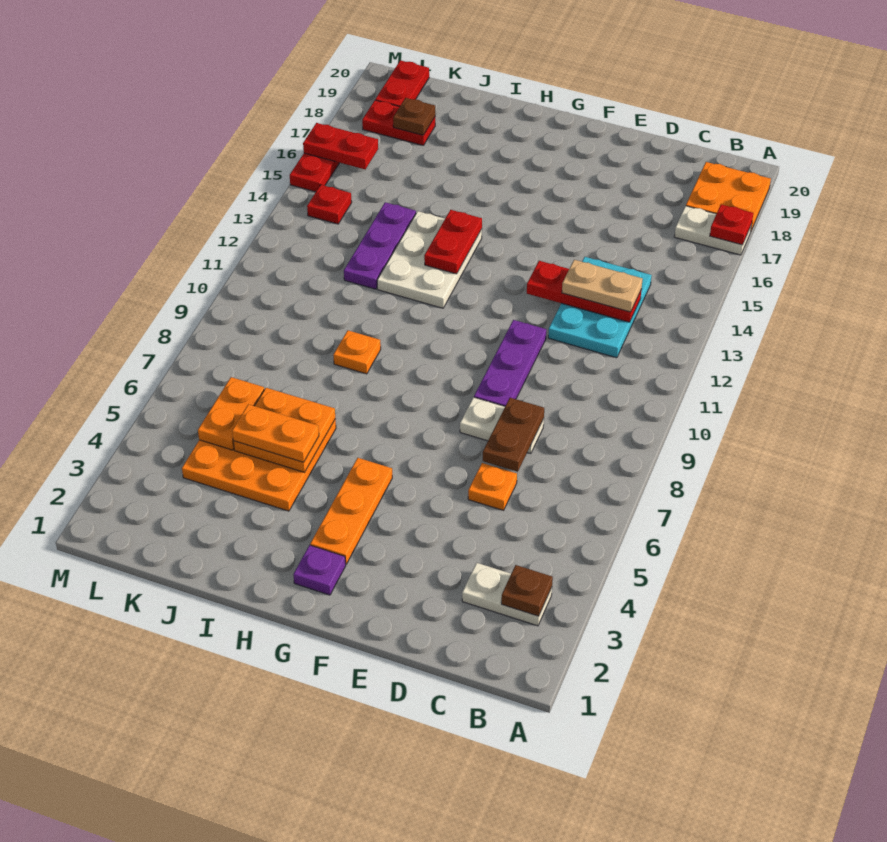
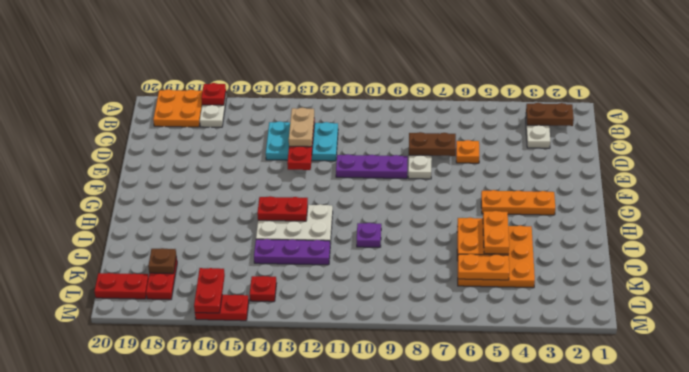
brown 1x1 plate [501,565,553,616] -> brown 1x2 plate [526,103,574,126]
purple 1x1 plate [293,545,346,595] -> purple 1x1 plate moved to [357,223,381,247]
orange 1x1 plate [333,330,381,374] -> none

